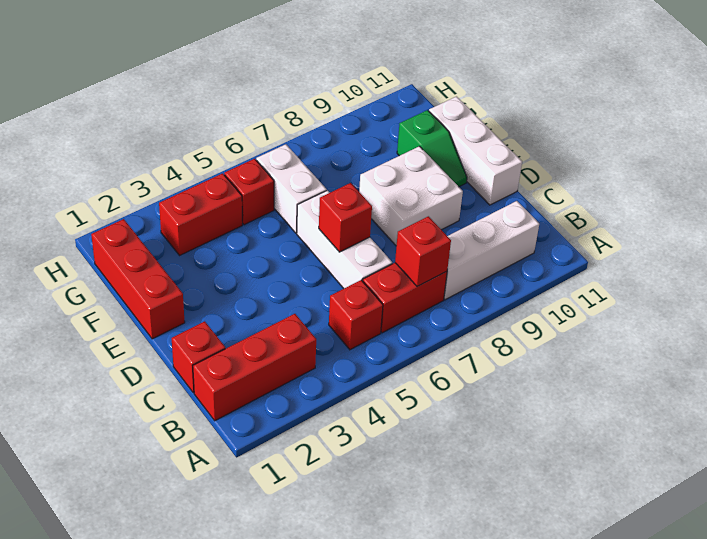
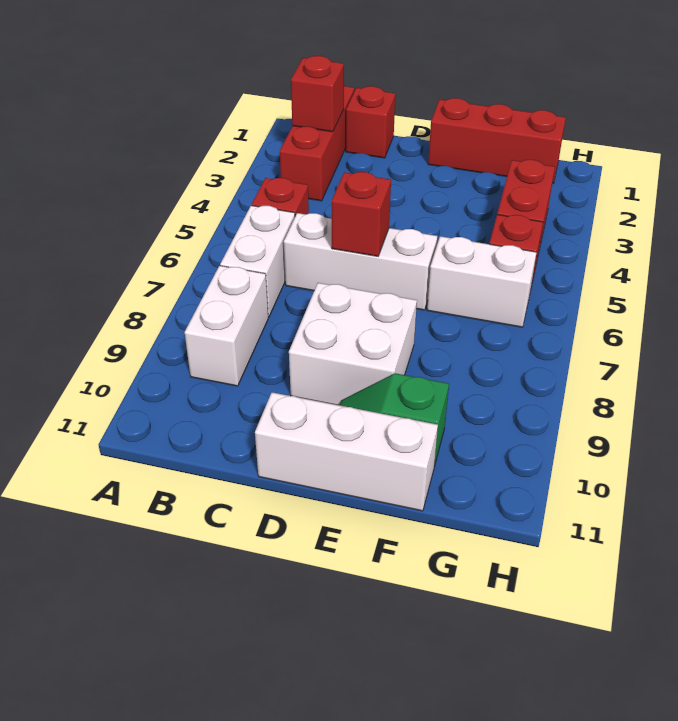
red 1x2 brick [363,263,447,333] -> white 1x2 brick [220,205,295,317]
red 1x1 brick [395,216,451,287] -> red 1x1 brick moved to [291,56,344,132]
white 1x3 brick [444,201,539,300] -> white 1x2 brick [185,266,268,386]

